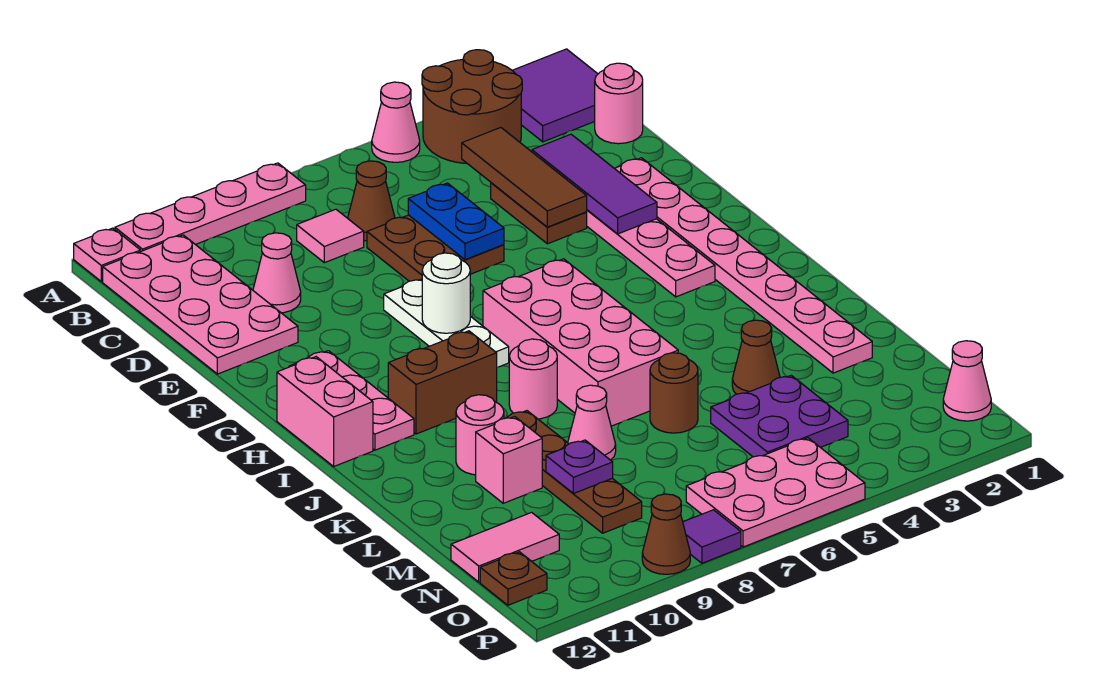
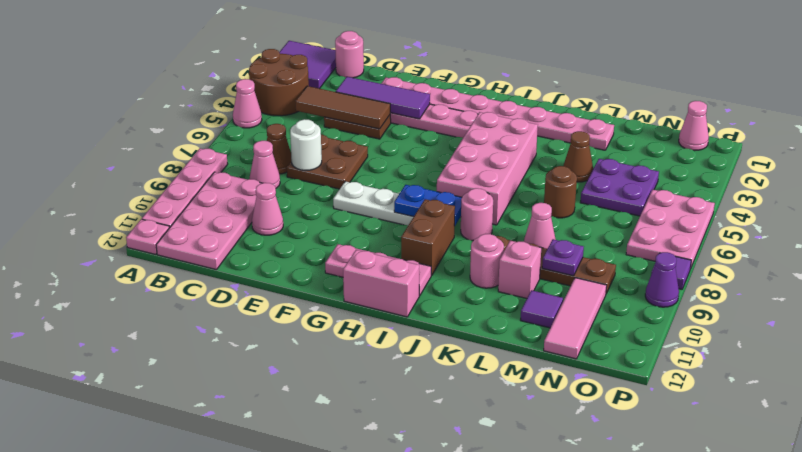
pink 2x4 plate [103,235,298,374] -> pink 2x4 plate turned to [156,172,262,270]
pink 1x1 tile [297,209,364,263] -> pink 1x1 cone [250,141,280,188]
blue 1x2 plate [408,183,504,260] -> blue 1x2 plate moved to [394,185,462,226]
white 1x1 round brick [422,253,470,333] -> white 1x1 round brick moved to [290,119,322,170]
pink 2x4 brick [483,259,678,426] -> pink 2x4 brick turned to [437,112,538,225]
none -> purple 1x1 tile [521,290,563,328]
pink 1x2 tile [451,512,559,582] -> pink 1x3 tile [544,278,607,359]
brown 1x1 plate [480,552,547,605] -> none
brown 1x1 cone [642,494,690,574] -> purple 1x1 cone [645,252,679,307]

